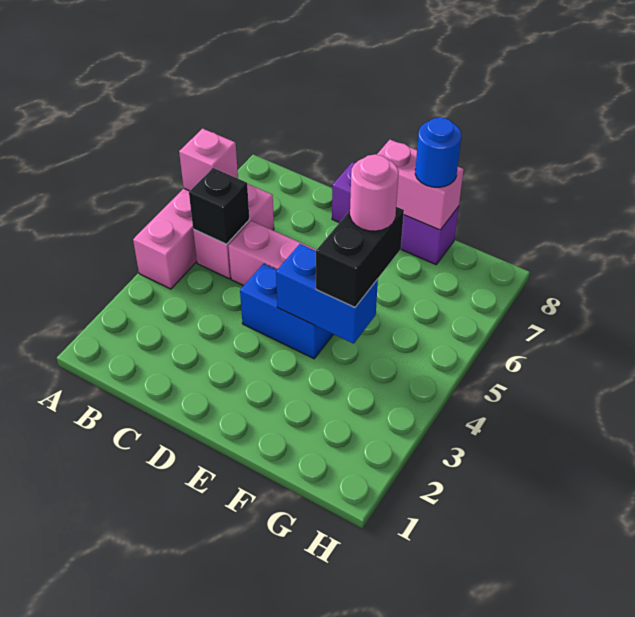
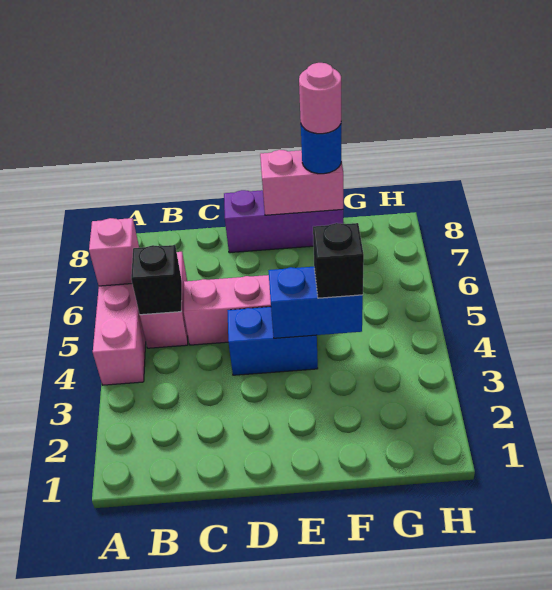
black 1x2 brick [316,207,404,307] -> black 1x1 brick [313,223,364,298]
pink 1x1 round brick [350,154,399,231] -> pink 1x1 round brick moved to [299,63,341,134]

